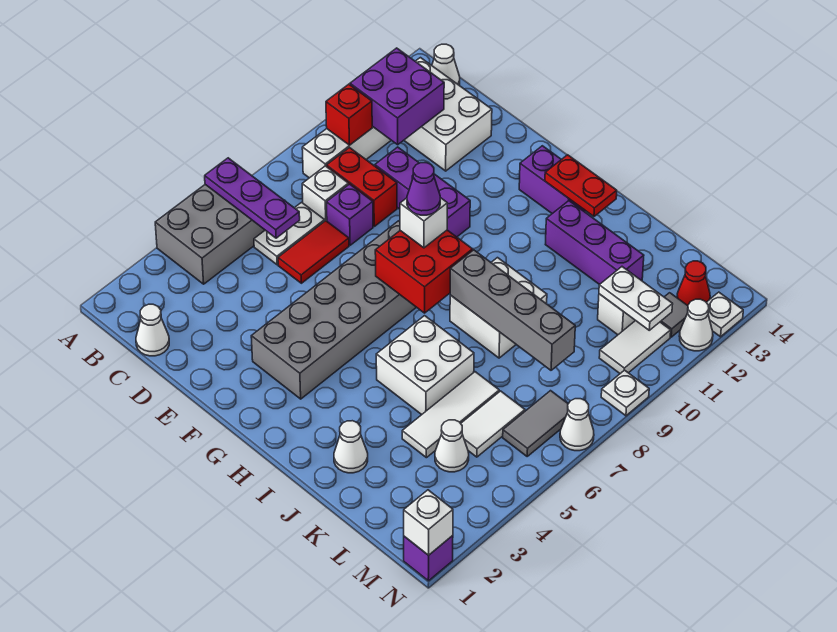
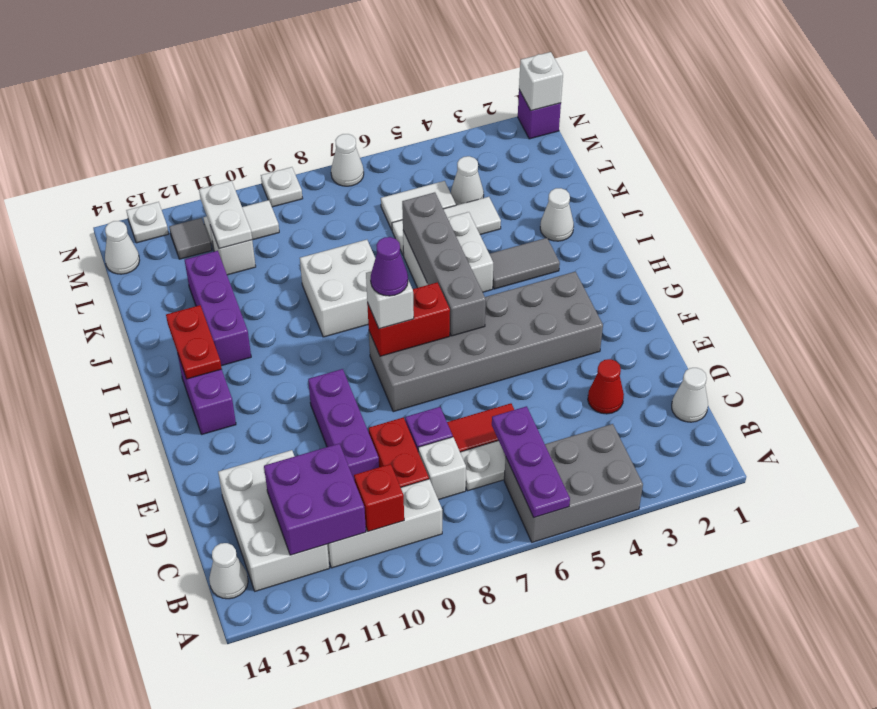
red 2x2 brick [375,230,473,313] -> red 1x2 brick [367,282,450,356]
grey 1x4 brick [450,250,575,370] -> grey 1x4 brick moved to [402,192,486,336]
grey 1x2 tile [503,391,568,456] -> grey 1x2 tile moved to [490,238,560,289]
red 1x1 cone [677,261,710,306] -> red 1x1 cone moved to [588,359,624,414]
white 1x1 cone [679,299,713,351] -> white 1x1 cone moved to [105,221,140,274]

